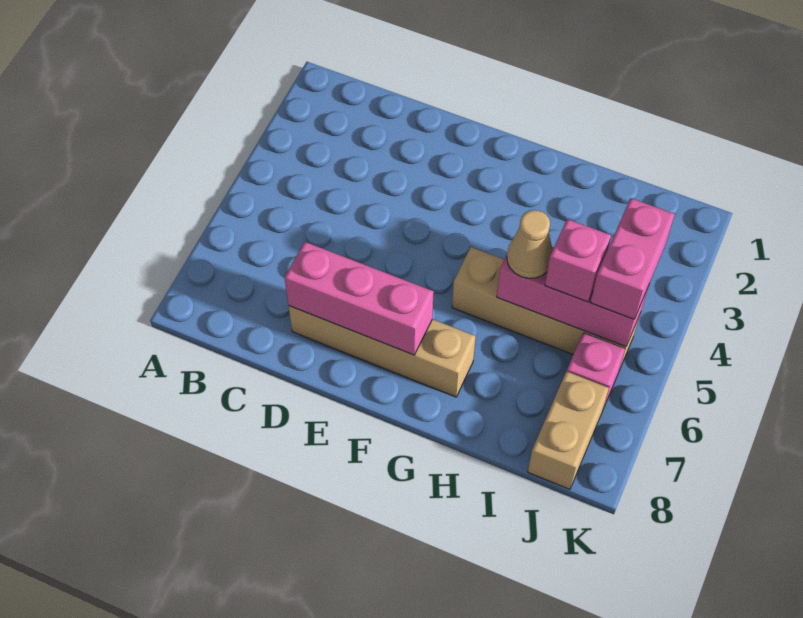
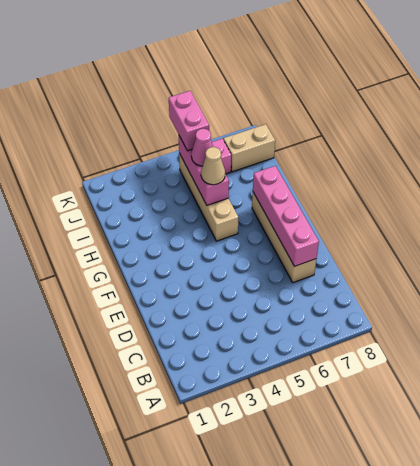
pink 1x3 brick [285,242,434,355] -> pink 1x4 brick [253,166,319,266]
pink 1x1 brick [545,219,611,302] -> pink 1x1 cone [191,129,213,166]
pink 1x2 brick [590,198,675,319] -> pink 1x2 brick turned to [169,91,209,151]

